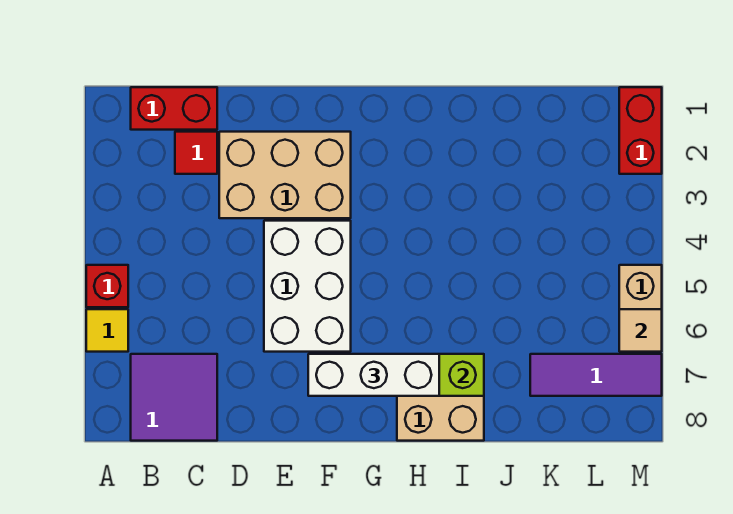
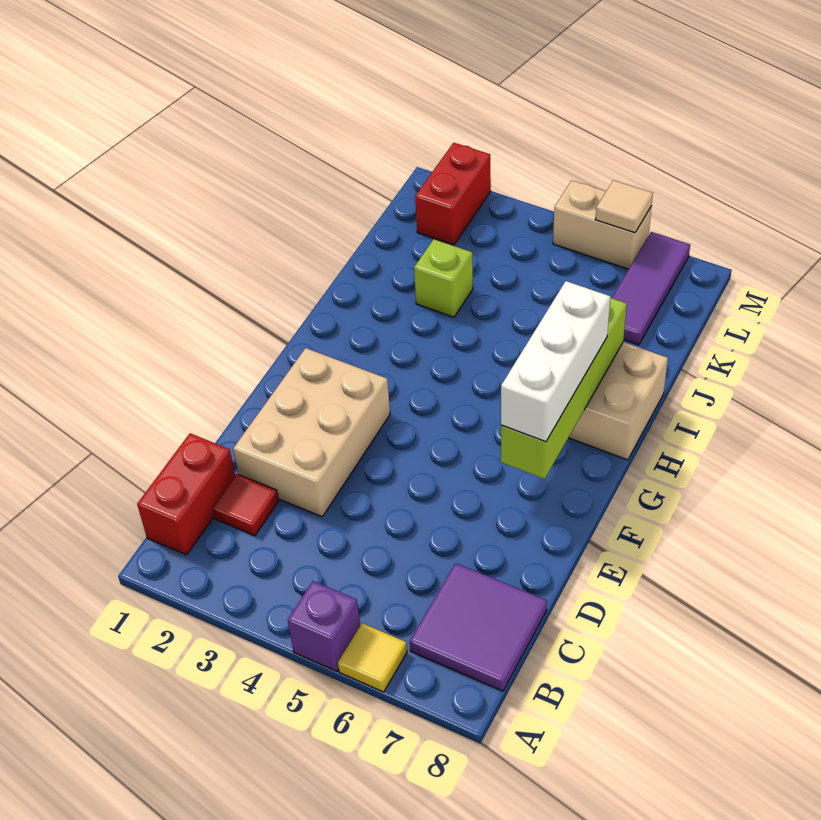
red 1x1 brick [86,265,128,307] -> purple 1x1 brick [288,581,360,671]
white 2x3 brick [264,221,351,352] -> none
none -> lime 1x1 brick [414,239,473,317]
red 1x2 brick [619,87,662,174] -> red 1x2 brick turned to [415,143,491,245]

